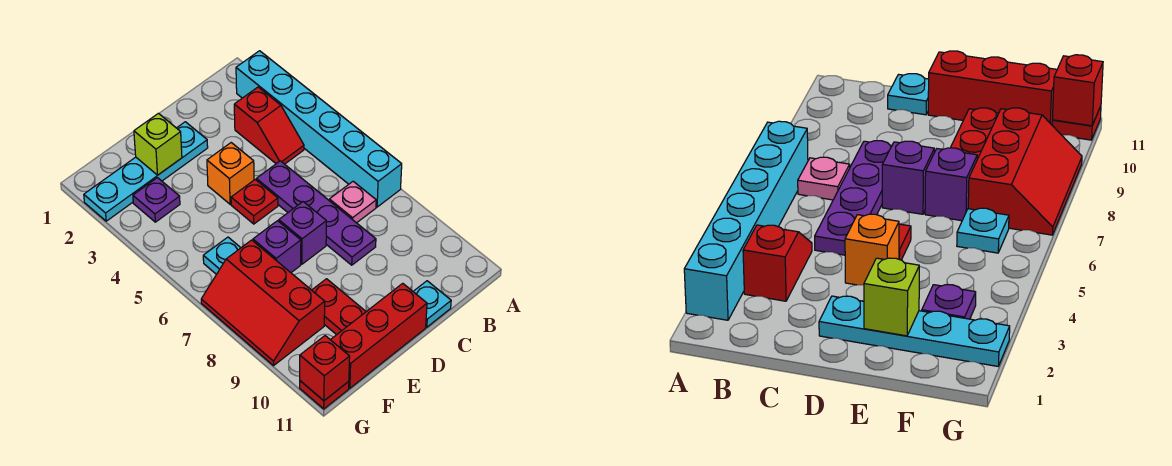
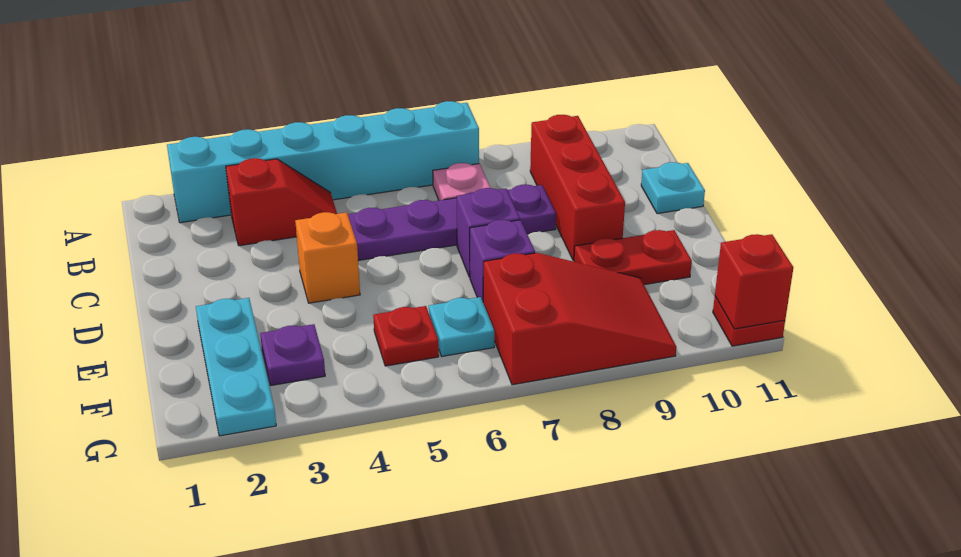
cyan 1x4 plate [84,122,208,221] -> cyan 1x3 plate [196,298,276,436]
red 1x1 plate [231,180,278,224] -> red 1x1 plate moved to [373,306,439,366]
red 1x3 brick [331,283,427,388] -> red 1x3 brick moved to [530,115,625,261]
lime 1x1 brick [134,113,182,175] -> none
red 2x3 slope [201,240,325,366] -> red 2x3 slope turned to [483,253,676,385]

